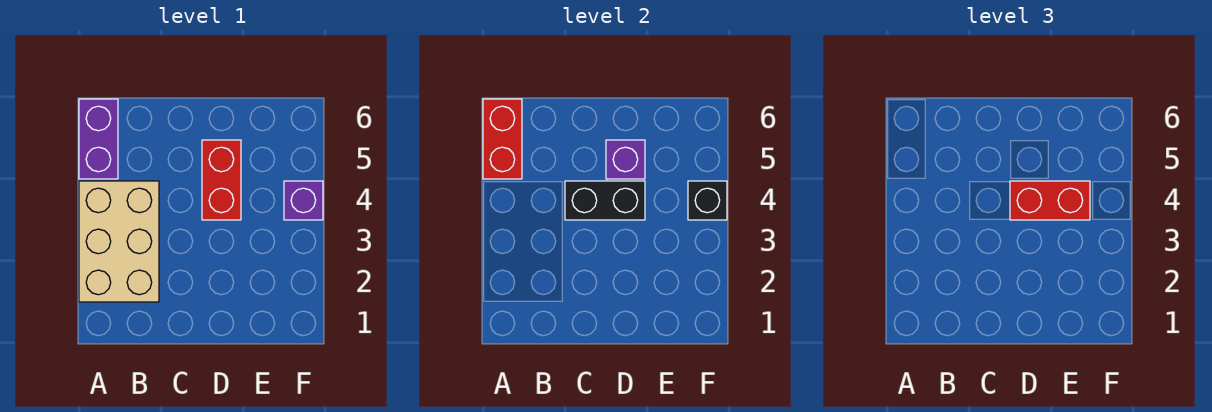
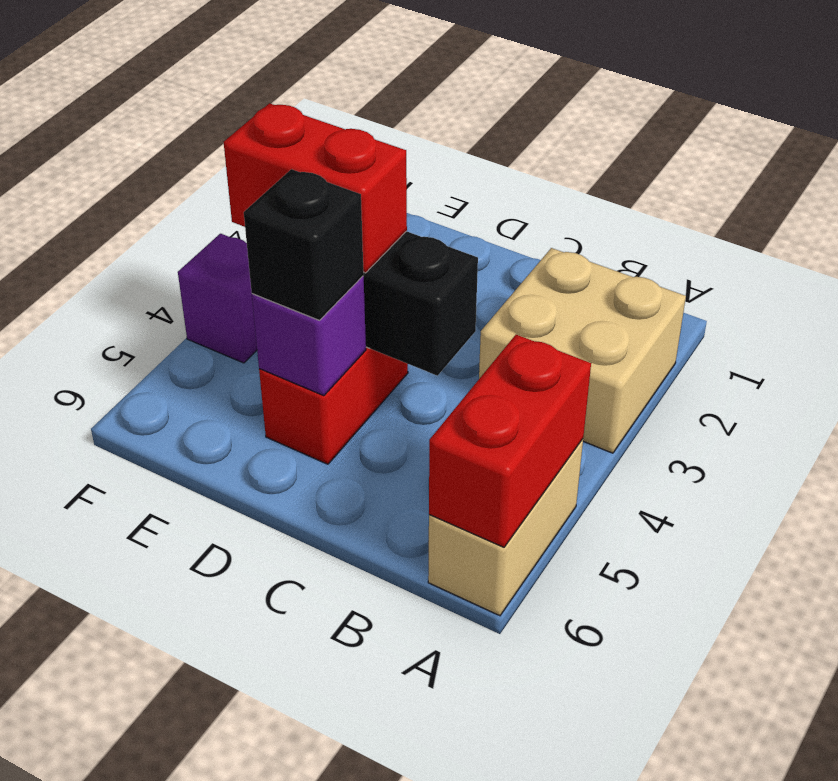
tan 2x3 brick [79,181,159,302] -> tan 2x2 brick [479,248,686,453]
purple 1x2 brick [79,99,118,179] -> tan 1x2 brick [428,439,583,616]
black 1x1 brick [688,181,727,220] -> black 1x1 brick moved to [244,169,364,320]

